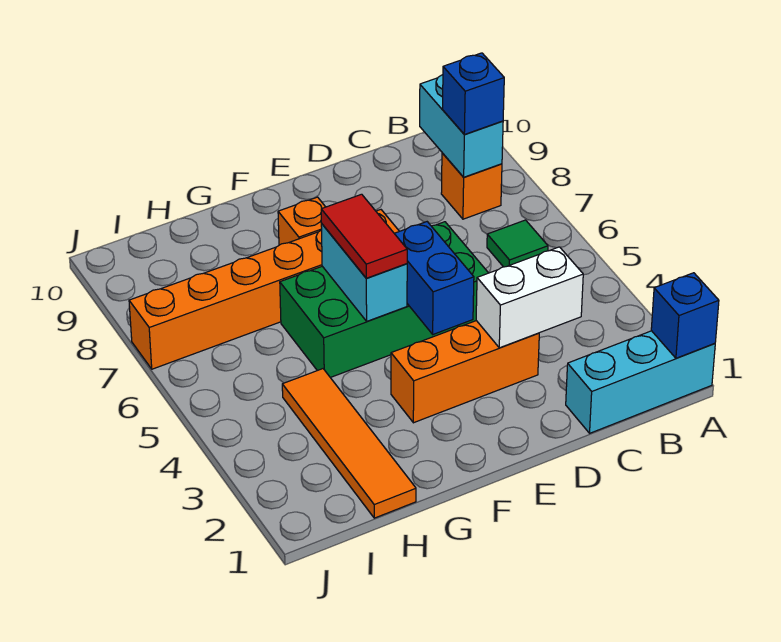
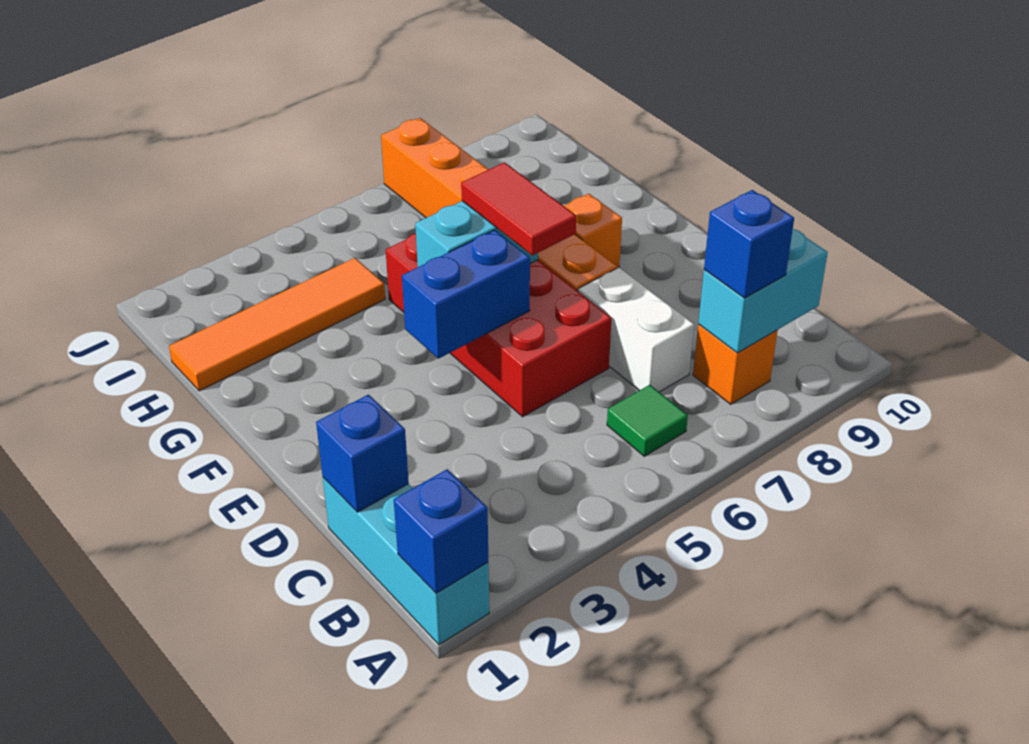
none -> blue 1x1 brick [316,395,409,512]
white 1x2 brick [476,247,583,348] -> white 1x2 brick moved to [578,267,694,392]
orange 1x3 brick [391,321,539,423] -> none
green 2x4 brick [280,222,488,378] -> red 2x4 brick [386,233,612,417]
red 1x2 tile [321,194,407,278] -> red 1x2 tile turned to [461,162,576,255]

